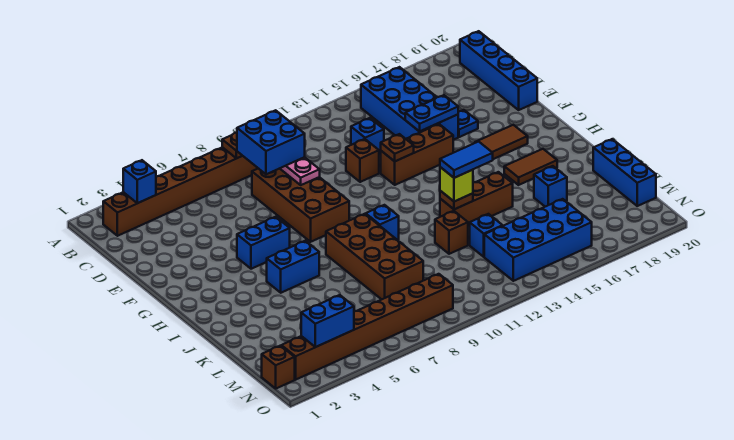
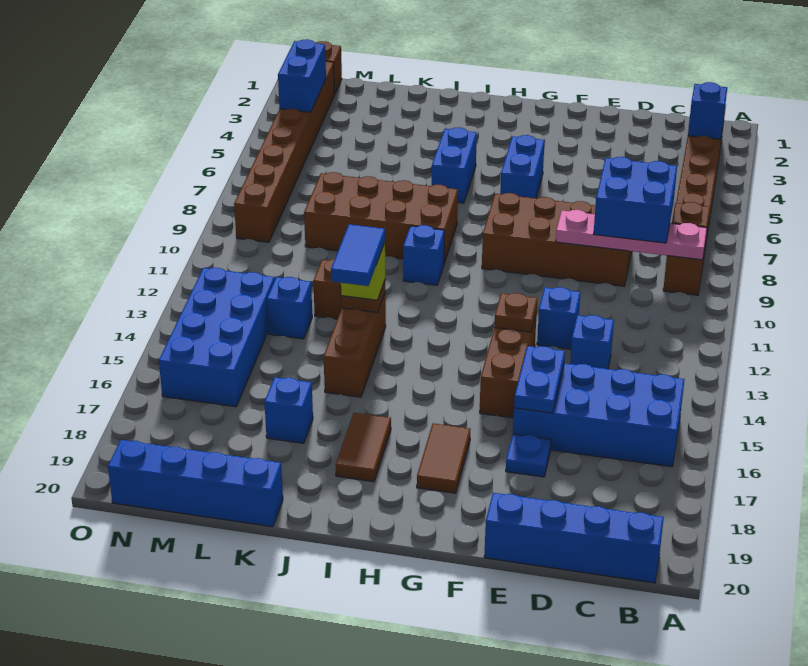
brown 1x1 brick [346,139,379,182] -> blue 1x1 brick [537,287,580,349]
blue 1x3 brick [593,139,656,206] -> blue 1x4 brick [108,440,283,527]

